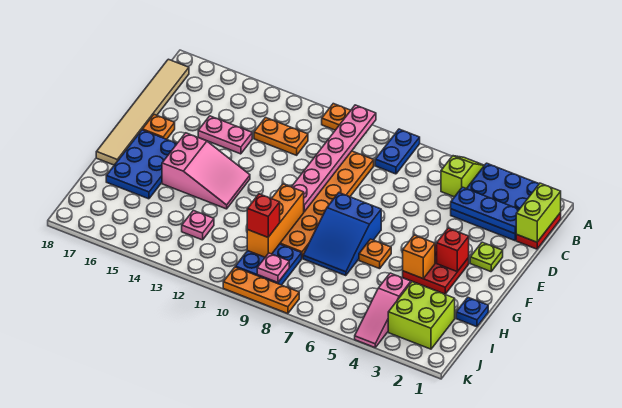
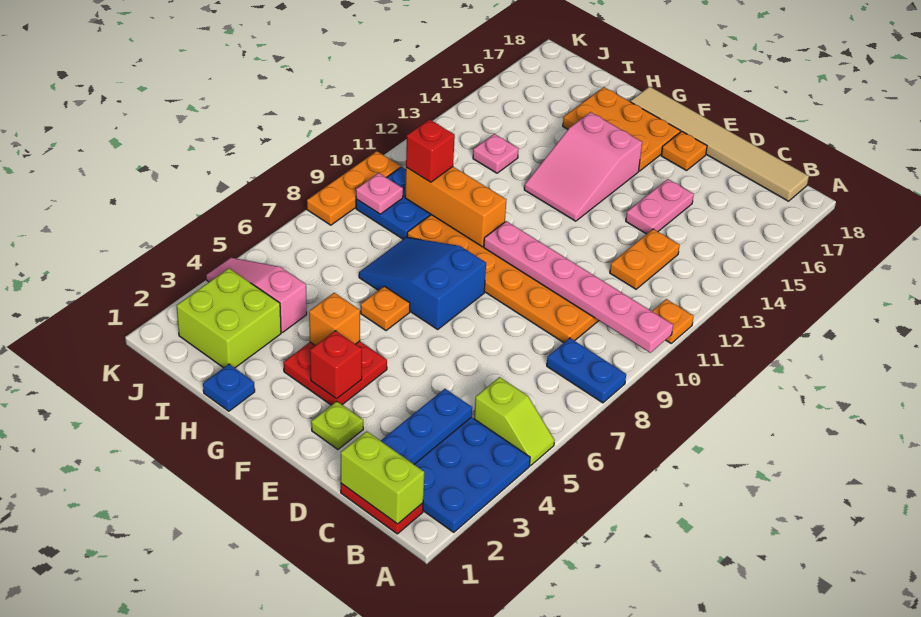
blue 2x3 plate [106,130,177,199] -> orange 2x3 plate [563,87,680,171]

